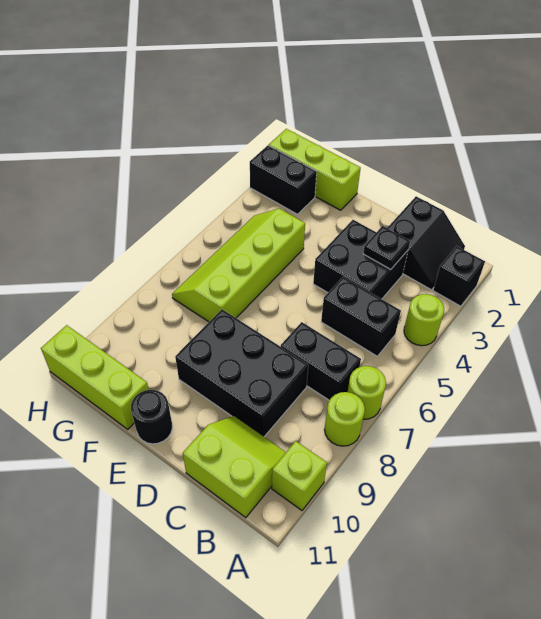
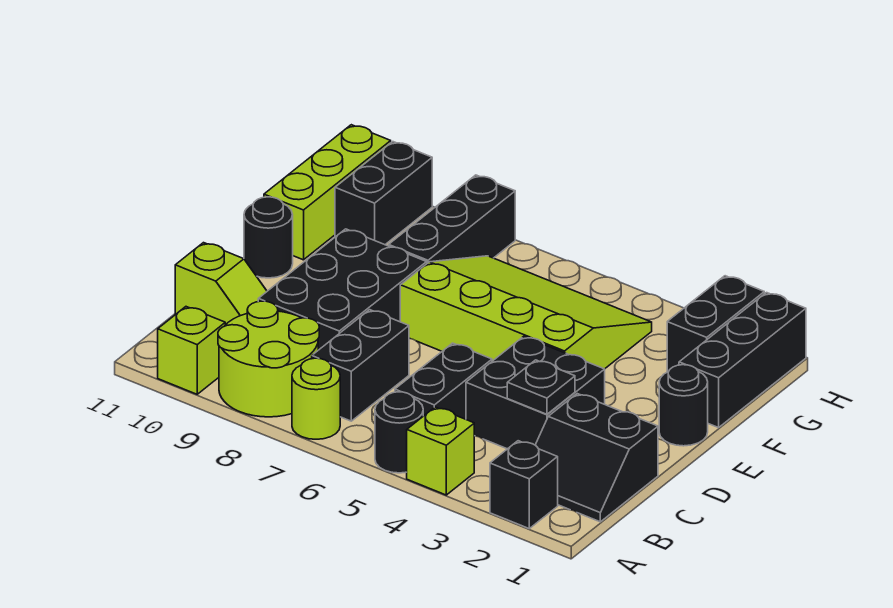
lime 1x1 round brick [404,294,444,346] -> lime 1x1 brick [407,407,474,495]
none -> black 1x1 round brick [375,392,423,473]
lime 1x1 round brick [325,392,365,446] -> lime 2x2 round brick [218,301,319,417]
lime 2x2 slope [183,416,286,518] -> lime 1x2 slope [175,243,267,325]
none -> black 1x1 round brick [659,365,708,446]
lime 1x3 brick [269,129,361,210] -> black 1x3 brick [679,293,806,428]
lime 2x4 slope [172,208,305,322] -> lime 3x4 slope [400,256,652,369]
none -> black 1x3 brick [389,175,515,263]
none -> black 1x2 brick [335,142,432,245]

